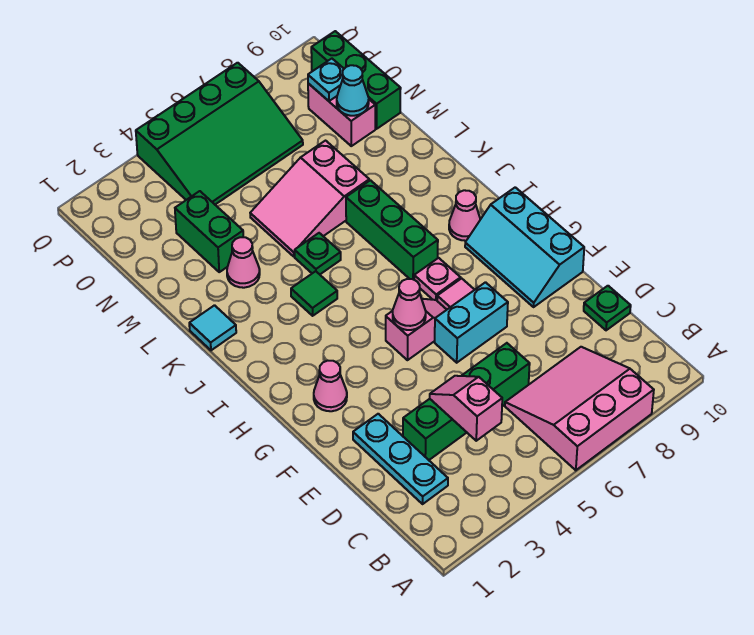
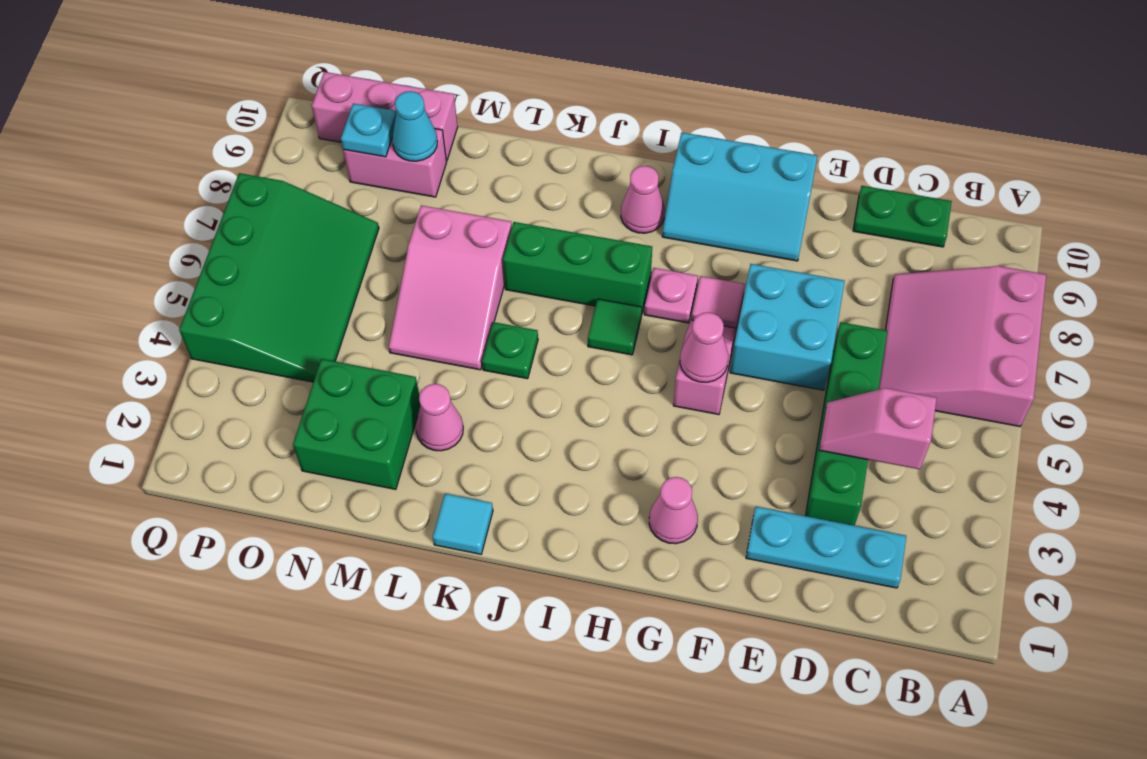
green 1x1 plate [584,286,631,330] -> green 1x2 plate [853,186,952,247]
cyan 1x2 brick [435,282,508,363] -> cyan 2x2 brick [730,264,845,390]
green 1x1 tile [291,271,337,316] -> green 1x1 tile moved to [588,299,642,355]
green 1x2 brick [175,191,243,272] -> green 2x2 brick [293,359,420,489]
green 1x3 brick [311,31,401,129] -> pink 1x3 brick [312,72,458,161]

